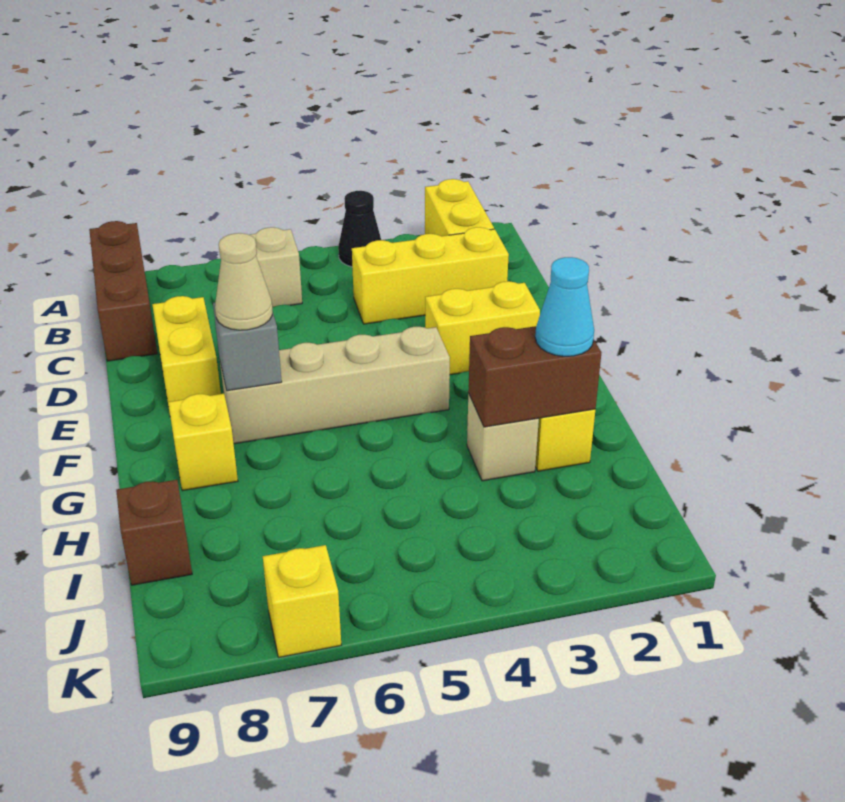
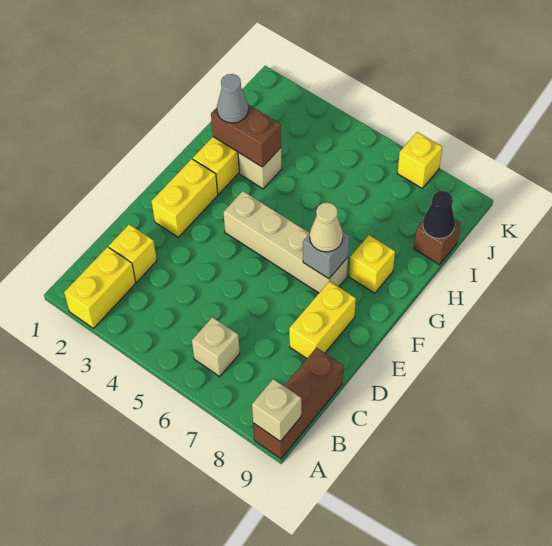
black 1x1 cone [338,191,381,267] -> black 1x1 cone moved to [423,191,455,239]
none -> tan 1x1 brick [252,379,301,442]
yellow 1x3 brick [352,227,509,324] -> yellow 1x1 brick [109,224,157,282]
yellow 1x2 brick [425,281,540,375] -> yellow 1x2 brick turned to [151,159,218,237]
cyan 1x1 cone [535,257,594,356] -> grey 1x1 cone [217,74,248,123]

